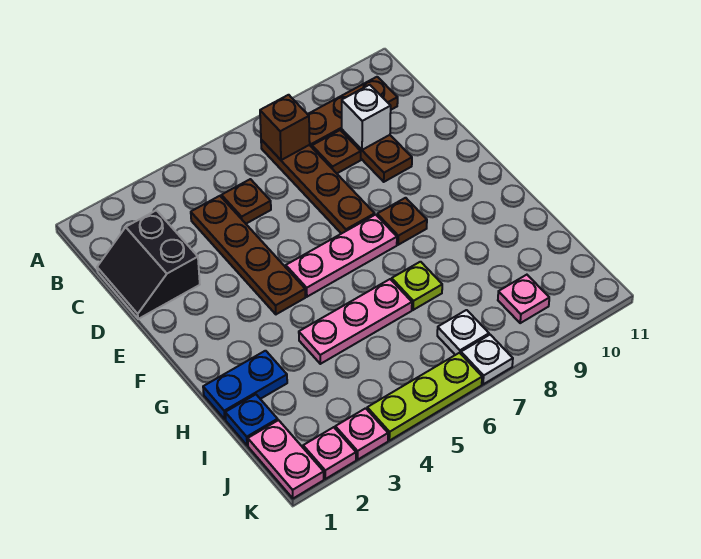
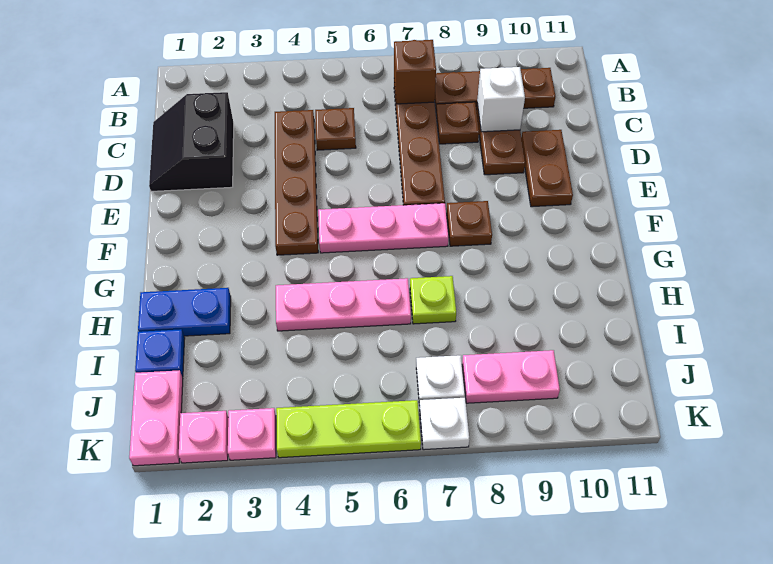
none -> brown 1x2 plate [521,130,573,207]
pink 1x1 plate [498,275,549,323] -> pink 1x2 plate [462,350,560,403]

